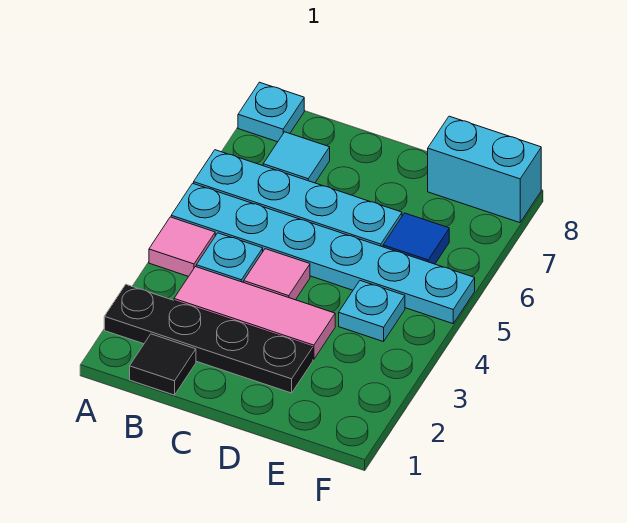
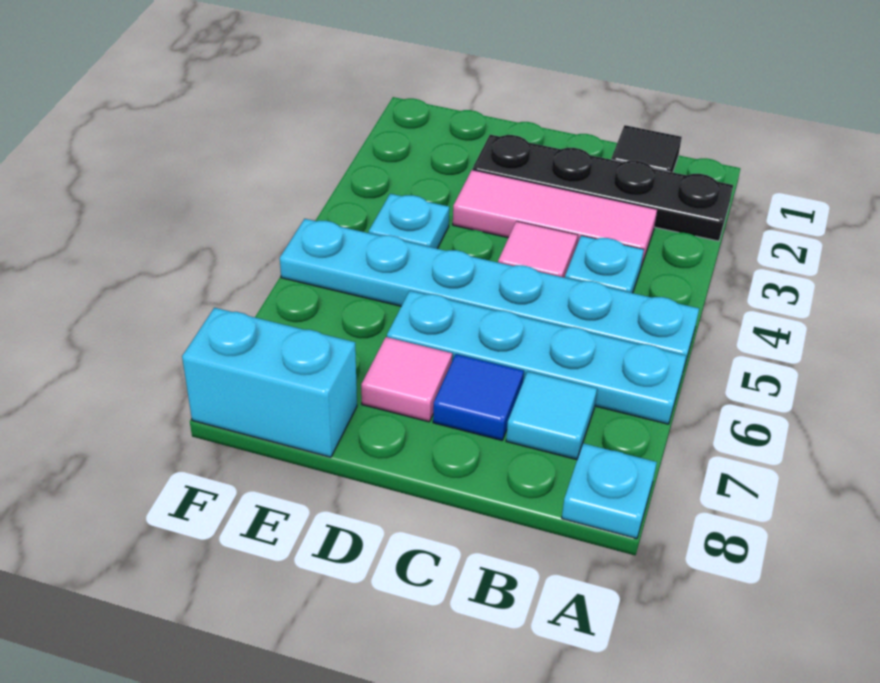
pink 1x1 tile [149,217,215,277] -> pink 1x1 tile moved to [361,337,452,422]
blue 1x1 tile [383,213,449,264] -> blue 1x1 tile moved to [433,354,524,440]

